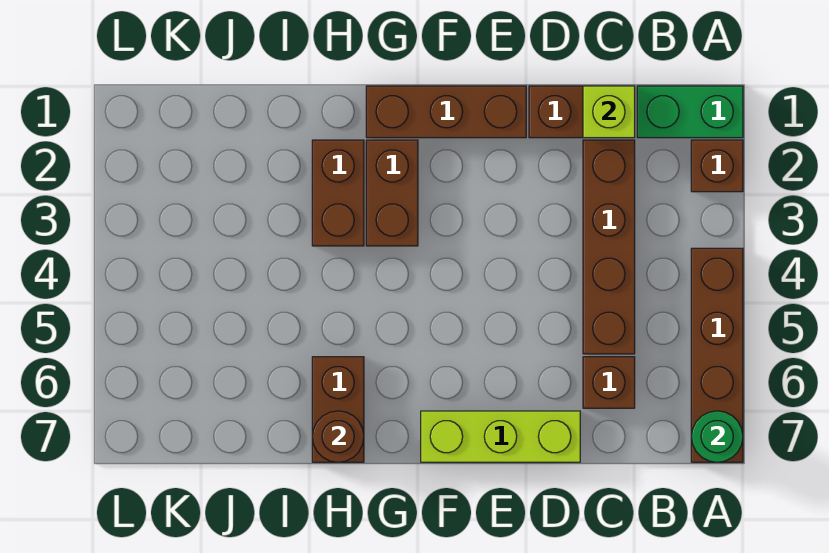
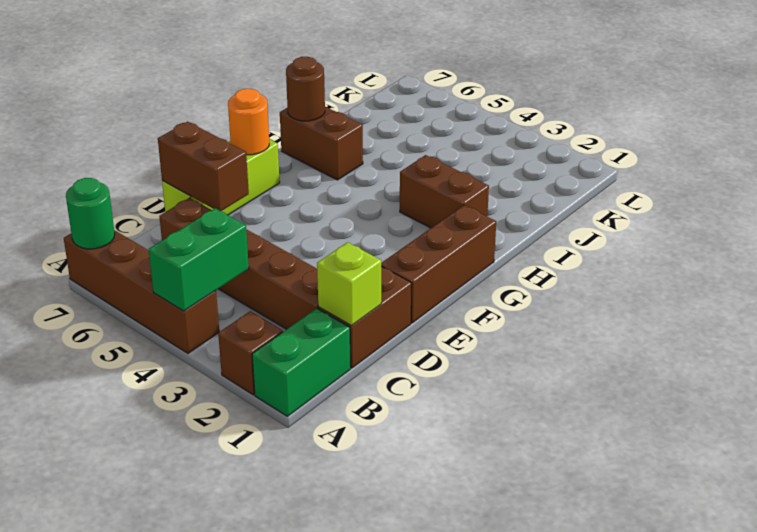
none -> green 1x2 brick [149,208,249,311]
none -> orange 1x1 round brick [228,89,269,155]
brown 1x2 brick [366,140,418,246] -> brown 1x2 brick moved to [158,122,249,211]

